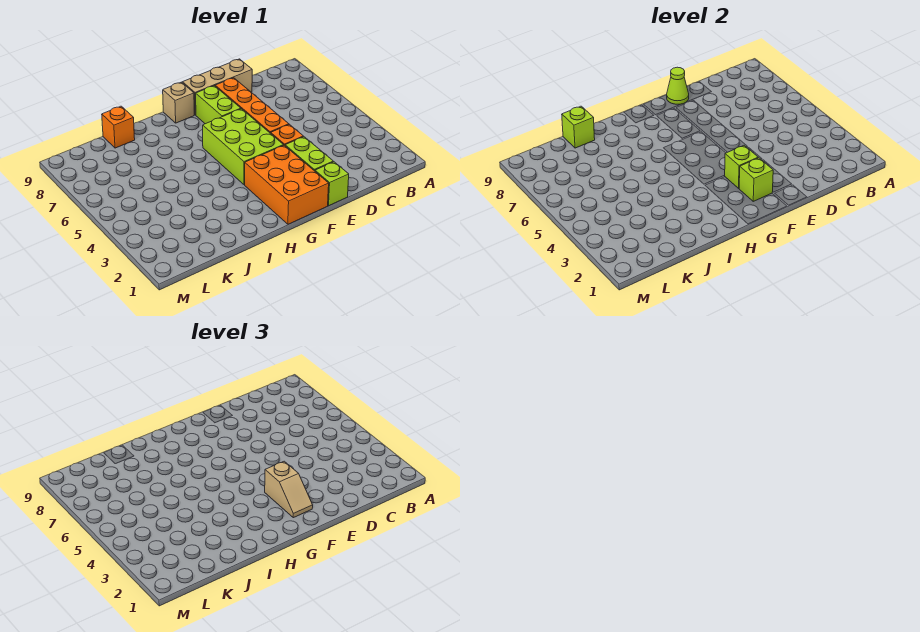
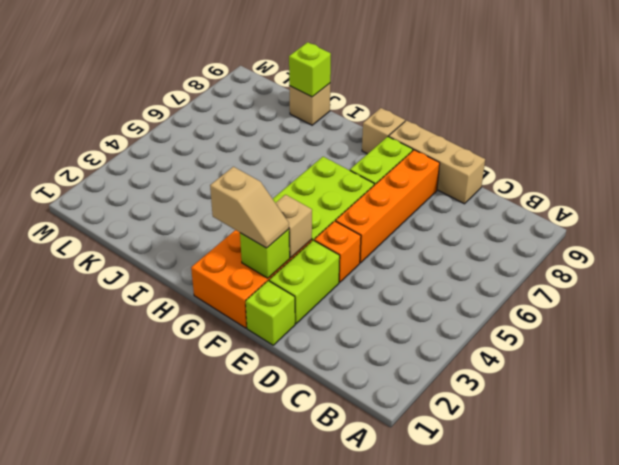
lime 1x1 cone [667,67,689,104] -> none
tan 1x2 slope [265,461,313,518] -> tan 1x2 slope turned to [210,167,289,248]
lime 1x1 brick [725,145,758,188] -> tan 1x1 brick [276,195,312,258]
orange 1x1 brick [102,106,135,148] -> tan 1x1 brick [289,83,330,125]

